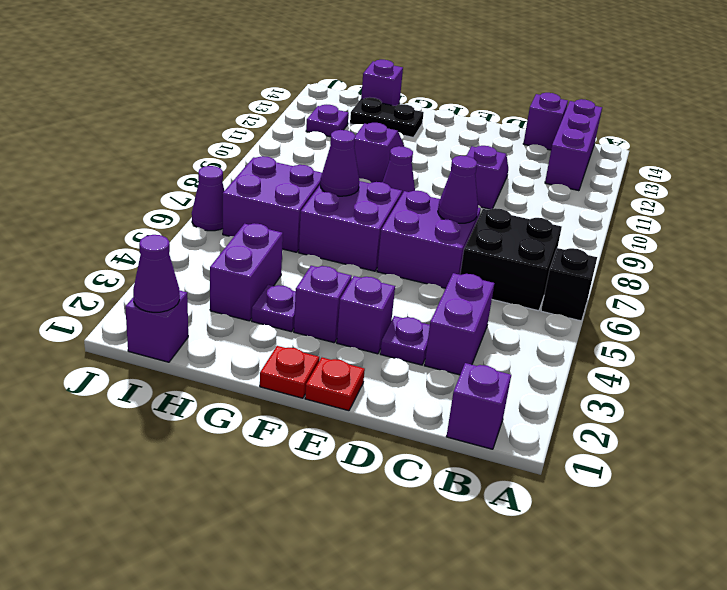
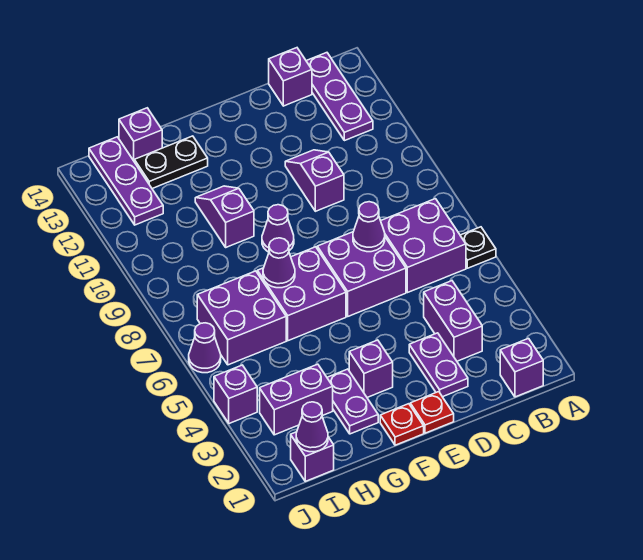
black 1x1 brick [541,248,597,321] -> black 1x1 plate [460,227,496,268]
black 2x2 brick [460,208,562,311] -> purple 2x2 brick [381,199,466,293]
purple 1x3 brick [545,99,602,191] -> purple 1x3 plate [307,53,373,141]
purple 1x1 plate [380,316,430,365] -> purple 1x2 plate [409,333,468,397]
purple 1x1 brick [337,276,395,354] -> purple 1x1 brick moved to [214,365,257,424]
purple 1x1 plate [252,285,296,332] -> purple 1x2 plate [327,369,378,434]
purple 1x2 brick [210,223,283,321] -> purple 1x2 brick turned to [260,364,333,435]
purple 1x1 plate [306,105,349,137] -> purple 1x3 plate [89,137,163,225]

